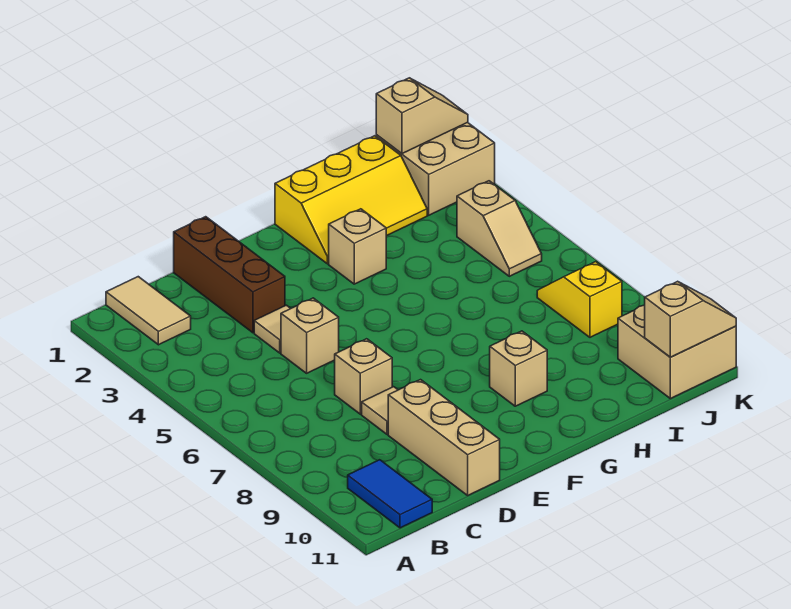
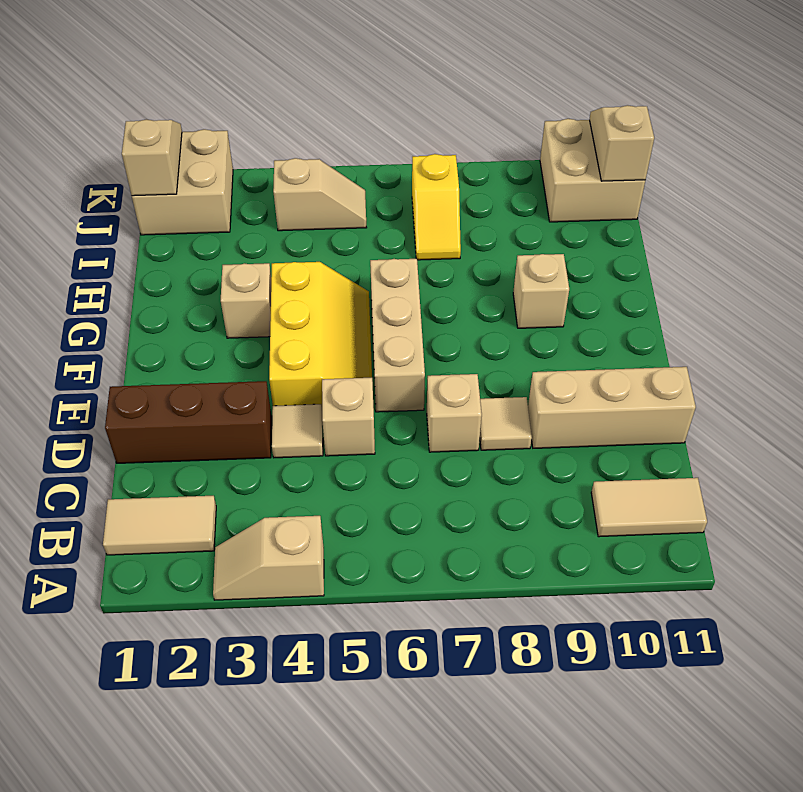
none -> tan 1x2 slope [213,516,324,600]
blue 1x2 tile [348,460,432,528] -> tan 1x2 tile [591,478,707,537]
none -> tan 1x3 brick [370,259,425,412]
yellow 2x3 slope [275,136,427,264] -> yellow 2x3 slope moved to [269,262,372,406]
yellow 1x2 slope [537,262,622,337] -> yellow 1x2 slope turned to [412,154,461,260]

